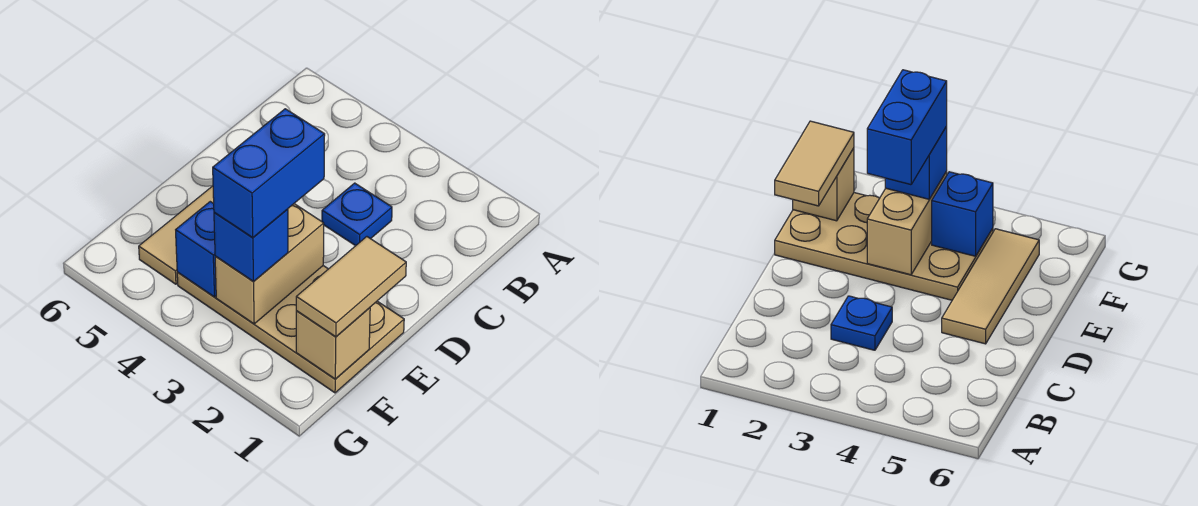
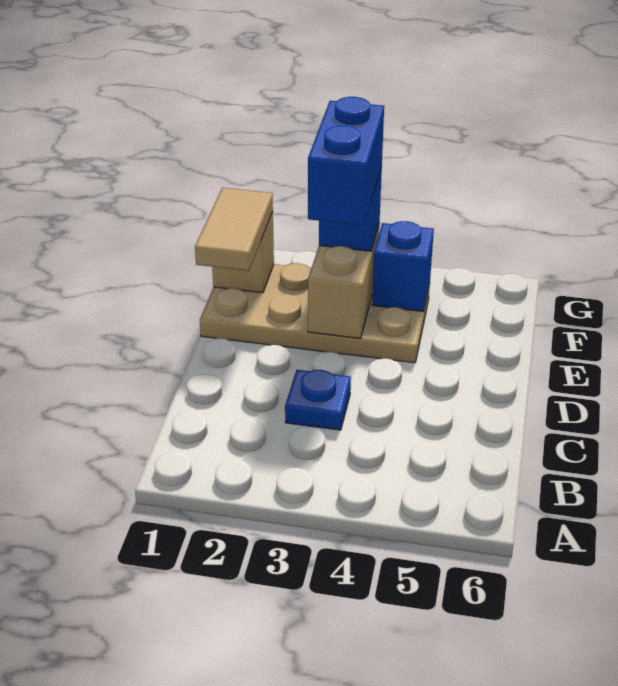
tan 1x3 tile [139,186,214,284] -> none

